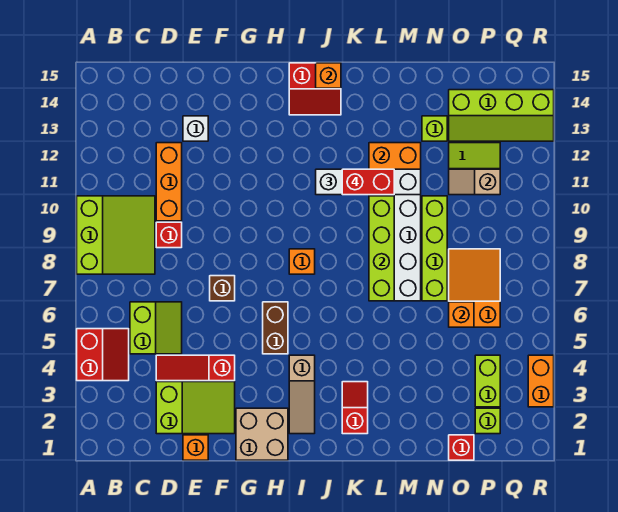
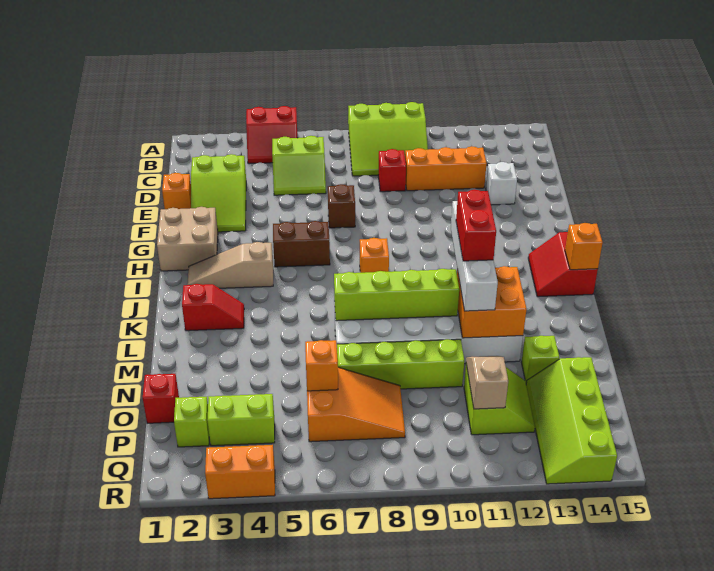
red 1x3 slope [156,355,235,381] -> none

